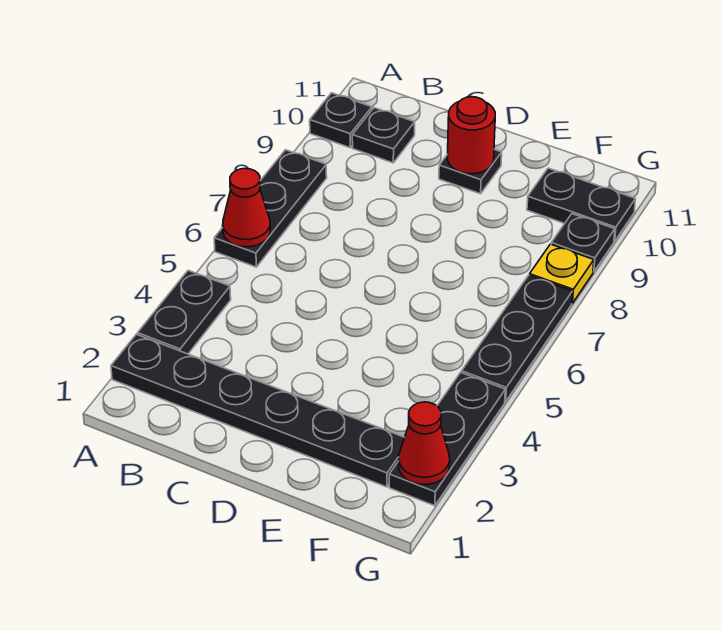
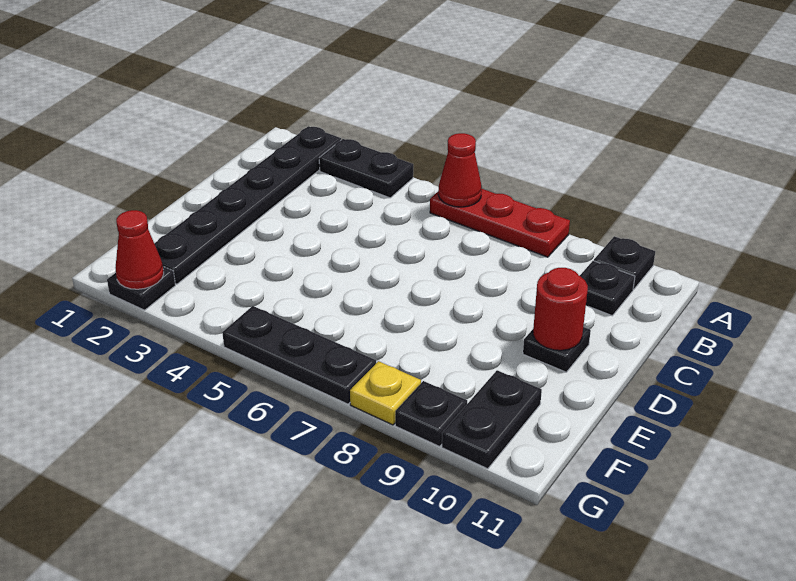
black 1x3 plate [214,150,327,267] -> red 1x3 plate [430,189,570,257]
black 1x3 plate [389,373,505,506] -> black 1x1 plate [107,267,175,310]

